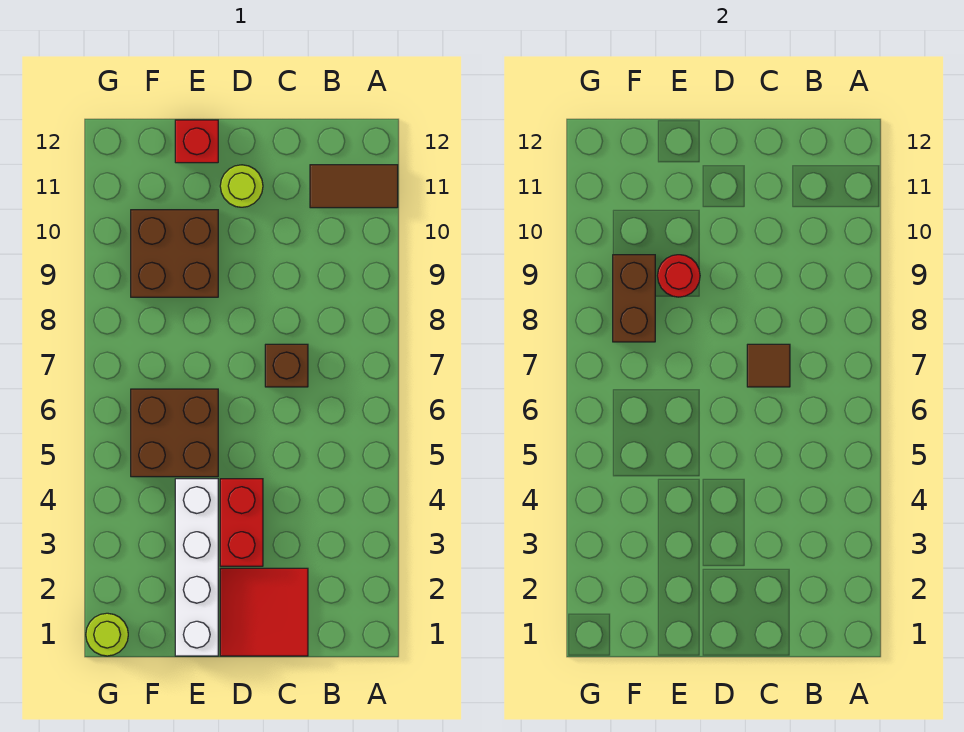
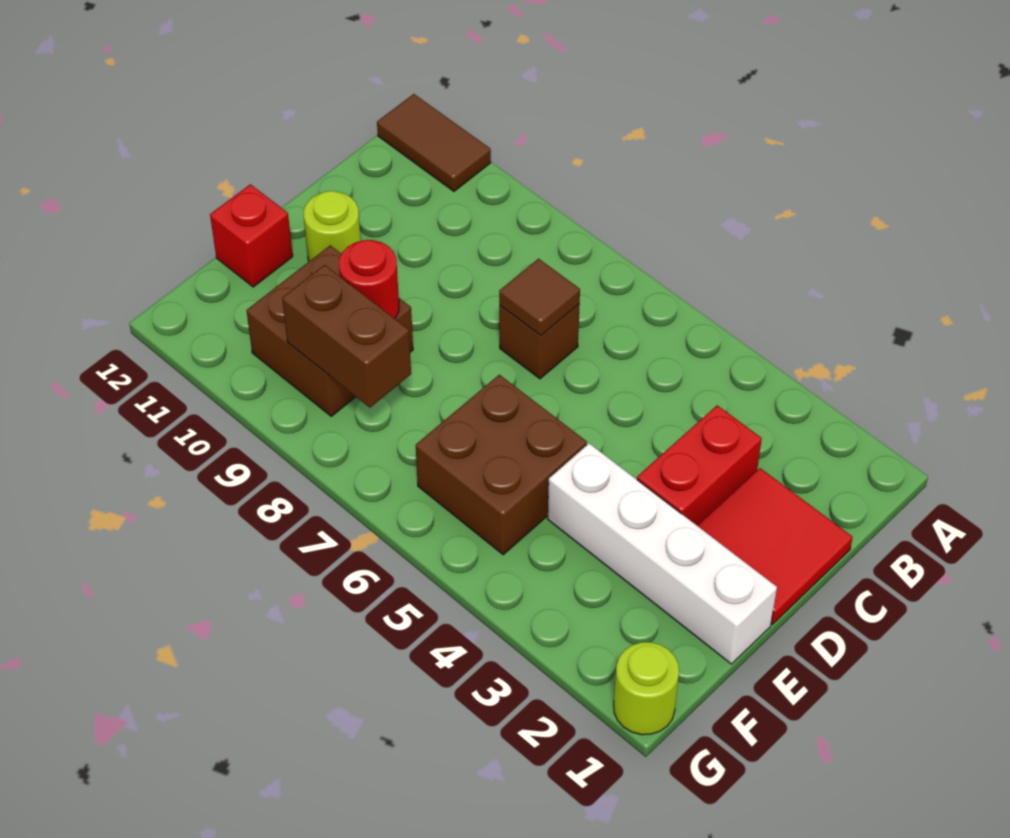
brown 1x2 tile [310,165,398,208] -> brown 1x2 tile turned to [377,94,491,191]
red 1x2 brick [220,479,263,566] -> red 1x2 brick turned to [637,405,762,525]

